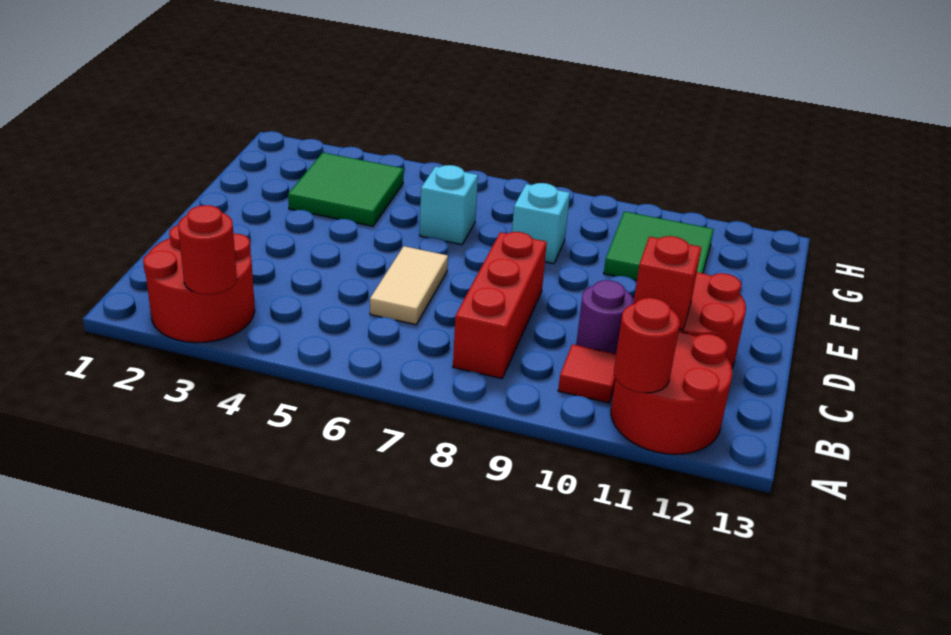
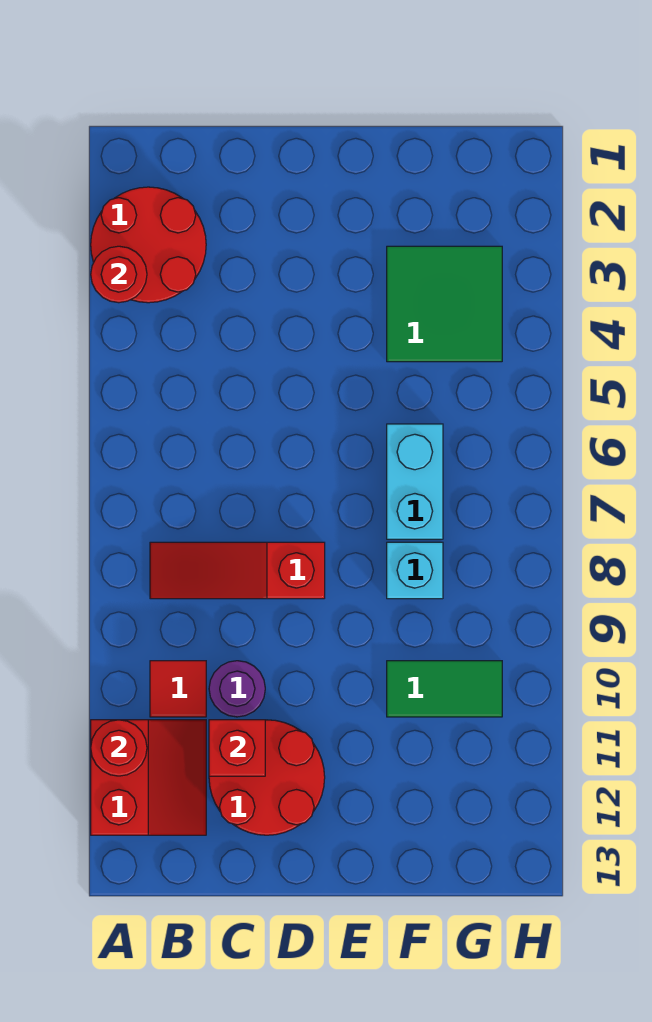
red 2x2 round brick [611,331,732,454] -> red 2x2 slope [91,720,206,835]
red 1x3 brick [453,232,547,379] -> red 1x3 slope [150,542,325,599]
tan 1x2 tile [370,246,448,325] -> none
cyan 1x1 brick [420,165,478,245] -> cyan 1x2 brick [387,424,443,539]
green 2x2 tile [604,211,714,281] -> green 1x2 tile [387,661,502,717]

